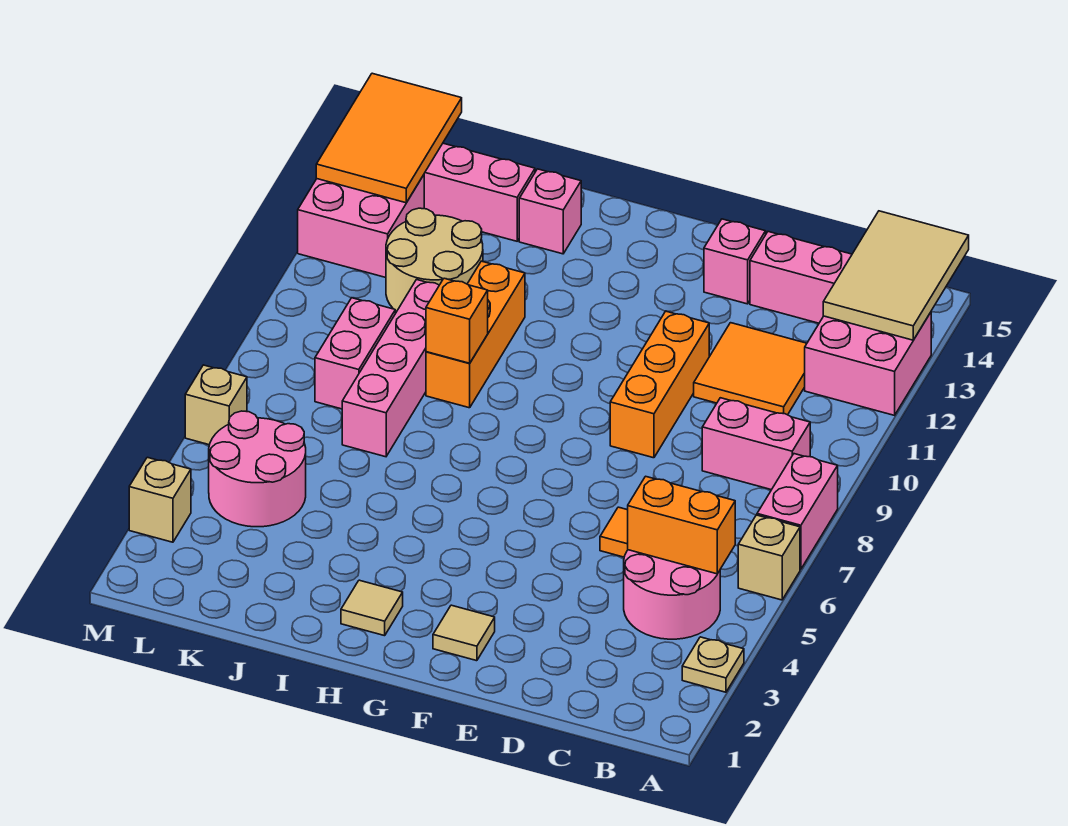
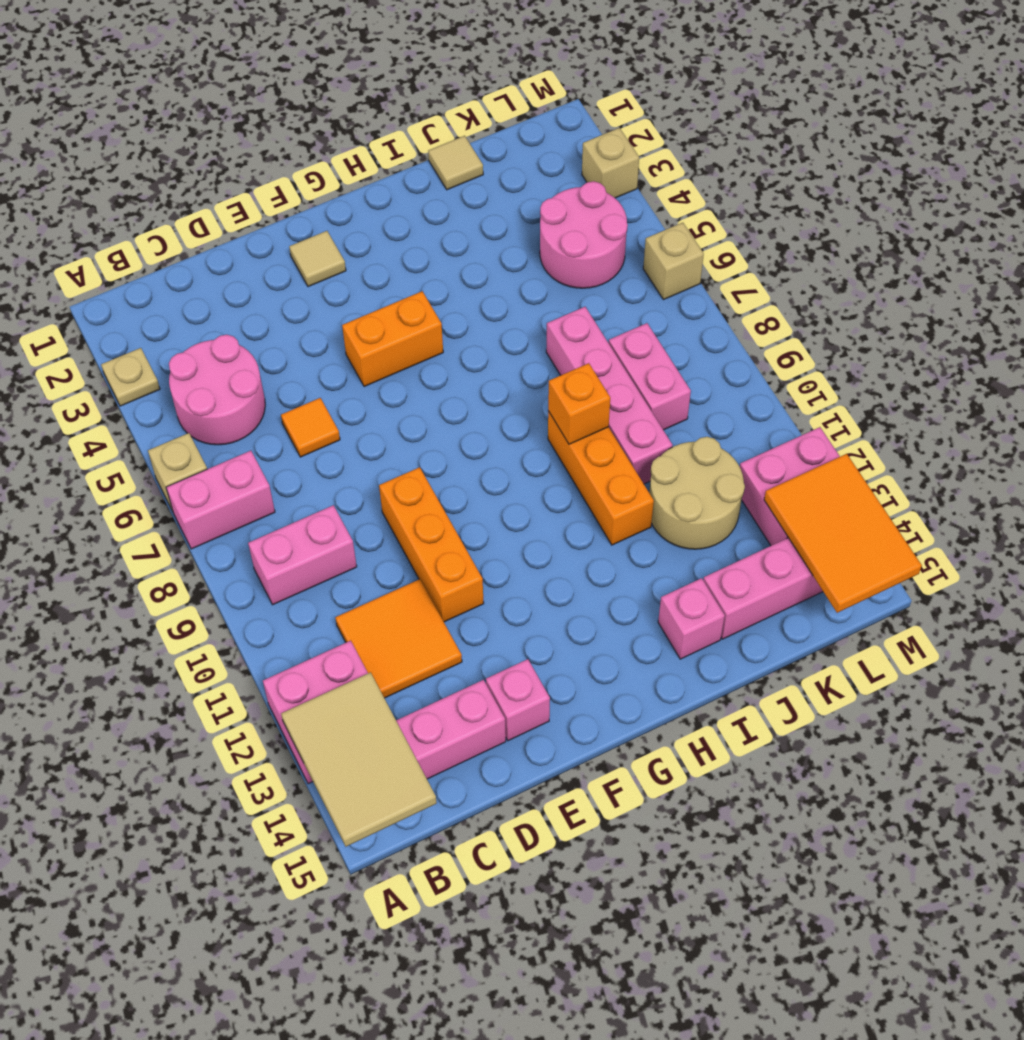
pink 1x2 brick [757,454,838,569] -> pink 1x2 brick turned to [166,451,275,549]
orange 1x2 brick [628,476,735,574] -> orange 1x2 brick moved to [342,291,443,387]
tan 1x1 tile [341,580,403,636] -> tan 1x1 tile moved to [428,136,483,190]

